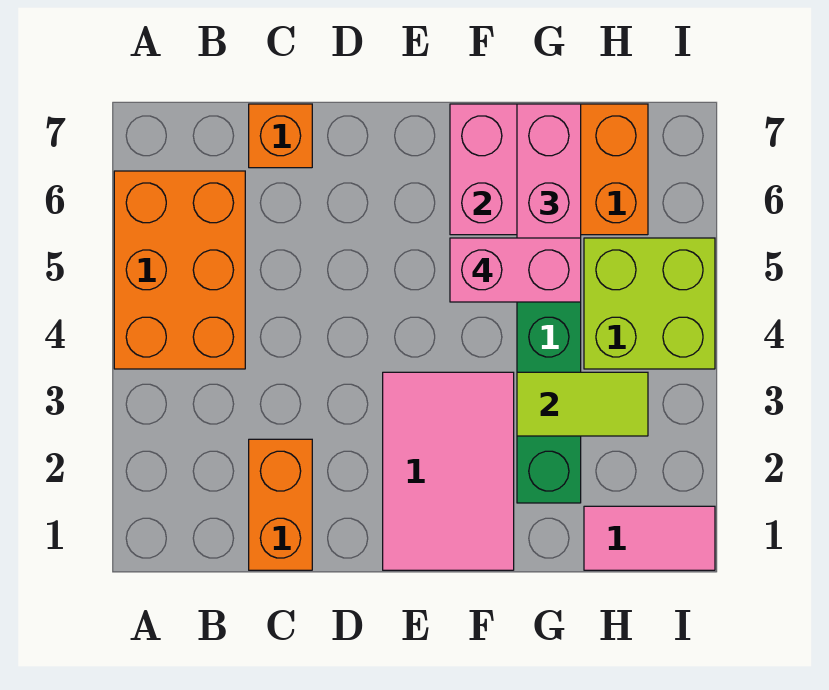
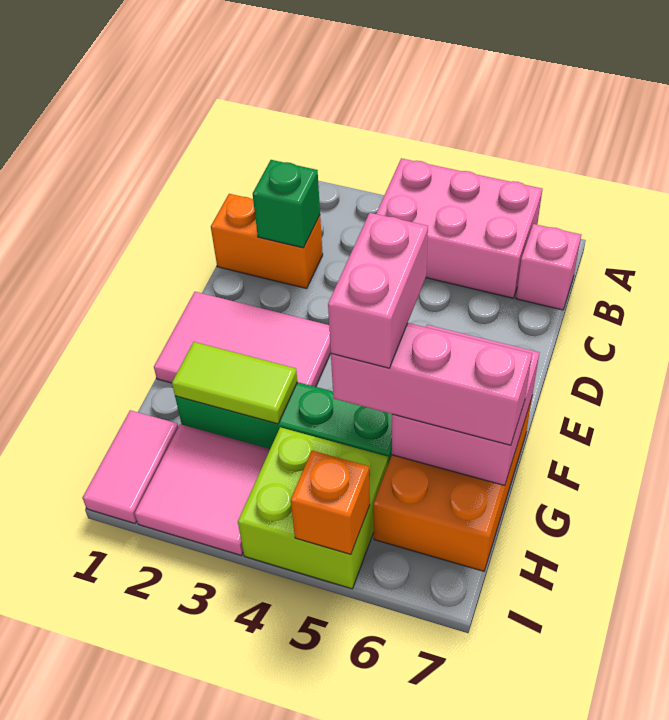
orange 2x3 brick [114,171,245,369] -> pink 2x3 brick [376,158,542,298]
none -> pink 1x1 brick [516,224,581,310]
none -> green 1x1 brick [253,160,320,248]
orange 1x1 brick [249,104,312,168] -> orange 1x1 brick moved to [291,451,370,555]
lime 1x2 tile [517,372,648,436] -> lime 1x2 tile turned to [172,342,297,424]
none -> pink 2x2 tile [135,424,270,556]

